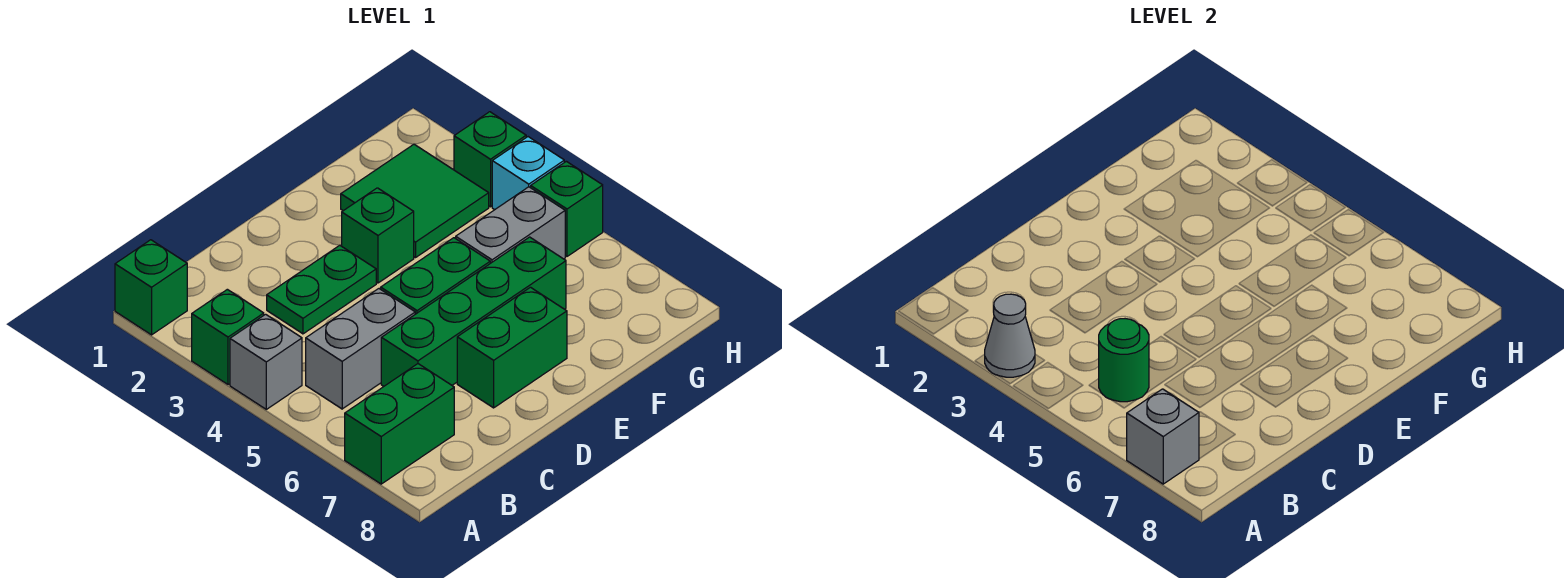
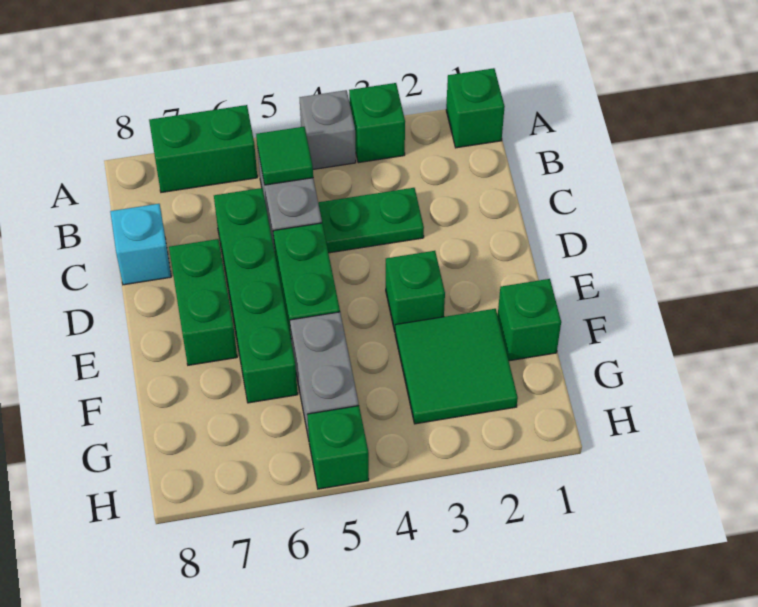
grey 1x1 cone [985,294,1035,377] -> none
green 1x2 brick [345,364,454,484] -> green 1x2 brick turned to [149,105,257,192]
grey 1x1 brick [1127,389,1199,484] -> none
green 1x1 round brick [1099,319,1149,402] -> green 1x1 tile [256,127,313,185]
green 1x2 plate [267,245,376,334] -> green 1x2 plate turned to [318,188,424,253]
green 1x1 brick [454,112,526,207] -> green 1x1 brick moved to [498,279,561,361]
cyan 1x1 brick [492,137,564,210] -> cyan 1x1 brick moved to [110,204,171,285]

